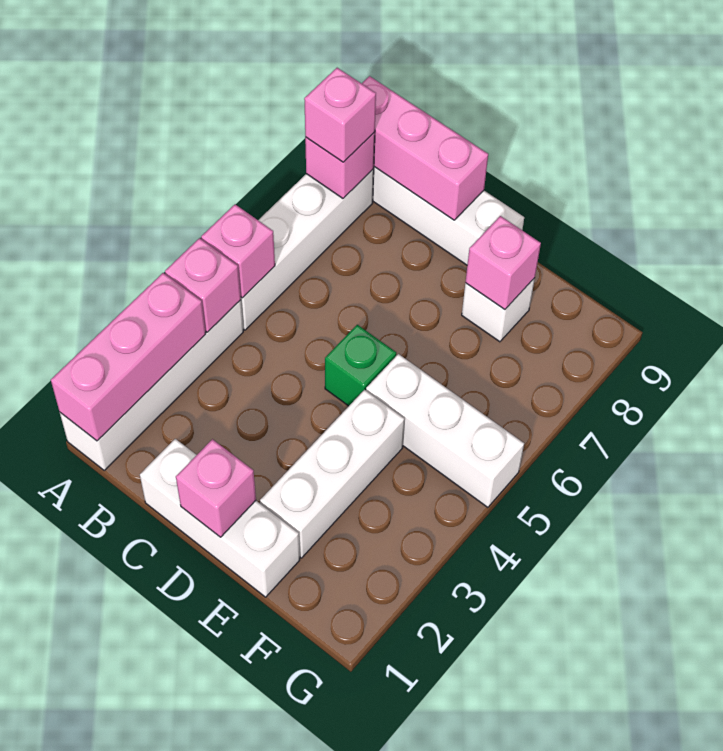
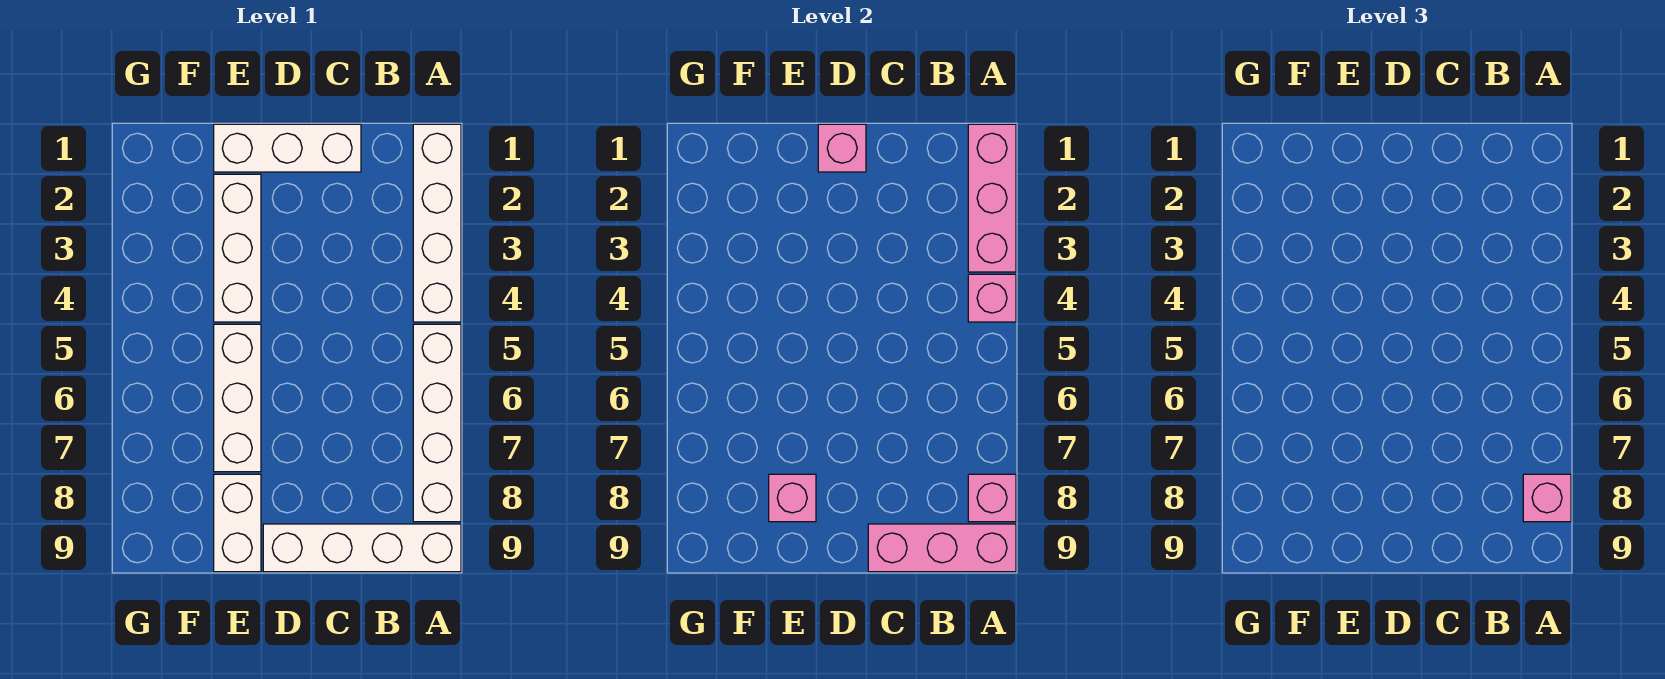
pink 1x1 brick [201,204,275,298] -> none
green 1x1 brick [325,325,396,406] -> none
white 1x3 brick [366,354,524,507] -> white 1x3 brick turned to [214,324,261,472]
white 1x1 brick [462,278,535,342] -> white 1x2 brick [214,474,261,572]

